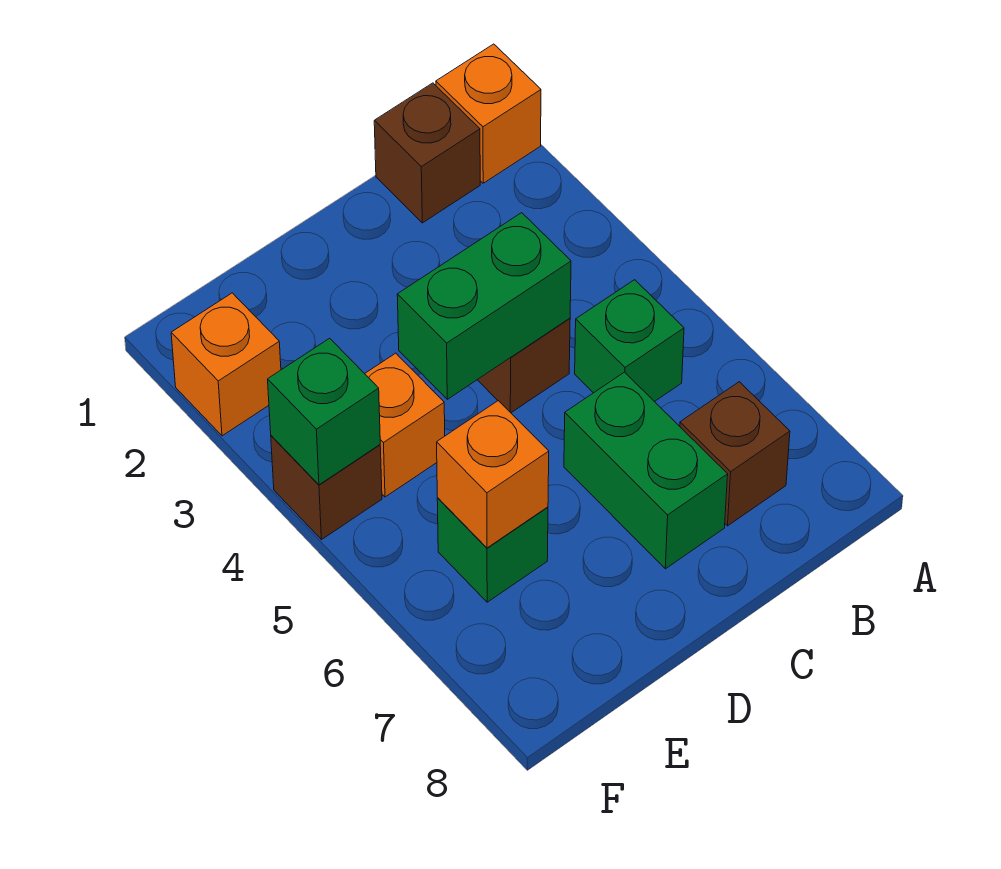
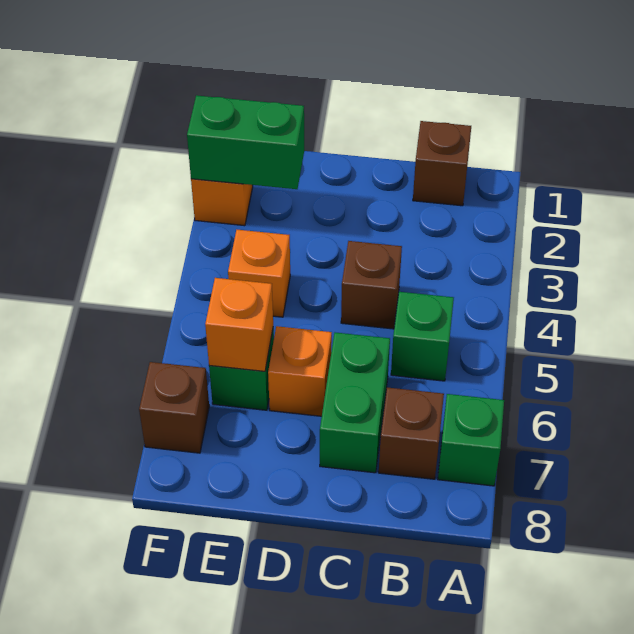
orange 1x1 brick [436,44,541,183] -> orange 1x1 brick moved to [268,326,332,416]
green 1x2 brick [397,213,571,399] -> green 1x2 brick moved to [187,95,304,189]
brown 1x1 brick [271,436,382,540] -> brown 1x1 brick moved to [139,362,209,453]
green 1x1 brick [268,338,380,485] -> green 1x1 brick moved to [438,394,504,486]

